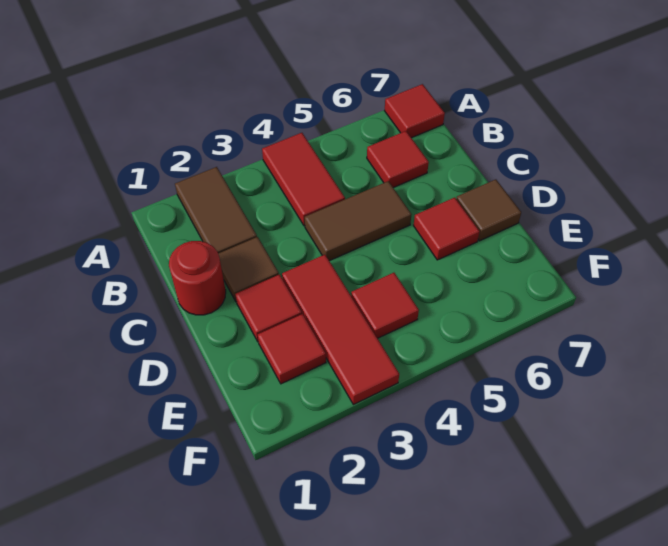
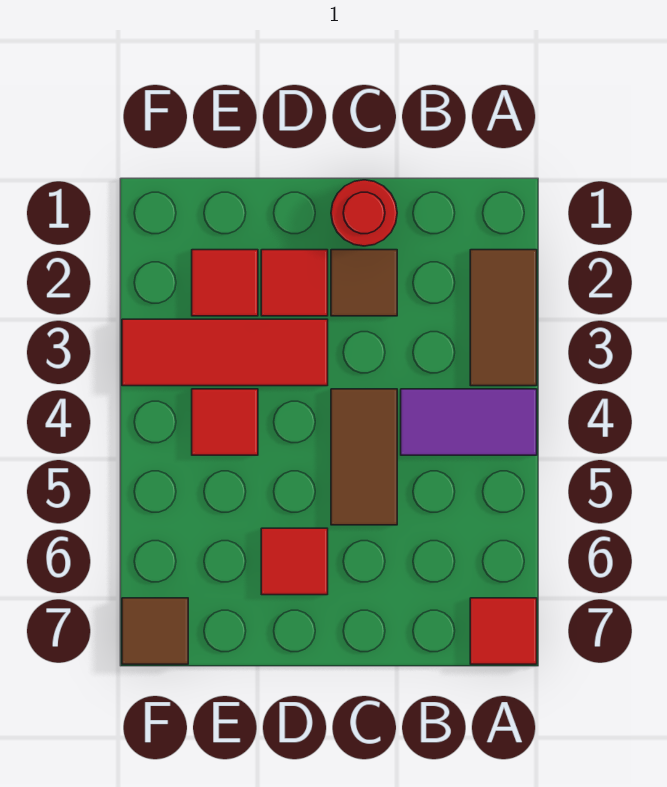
brown 1x2 tile [175,167,257,253] -> brown 1x2 tile turned to [470,250,537,386]
red 1x2 tile [262,133,345,226] -> purple 1x2 tile [401,389,537,455]
red 1x1 tile [367,131,429,188] -> none
brown 1x1 tile [457,179,521,241] -> brown 1x1 tile moved to [122,598,188,664]

